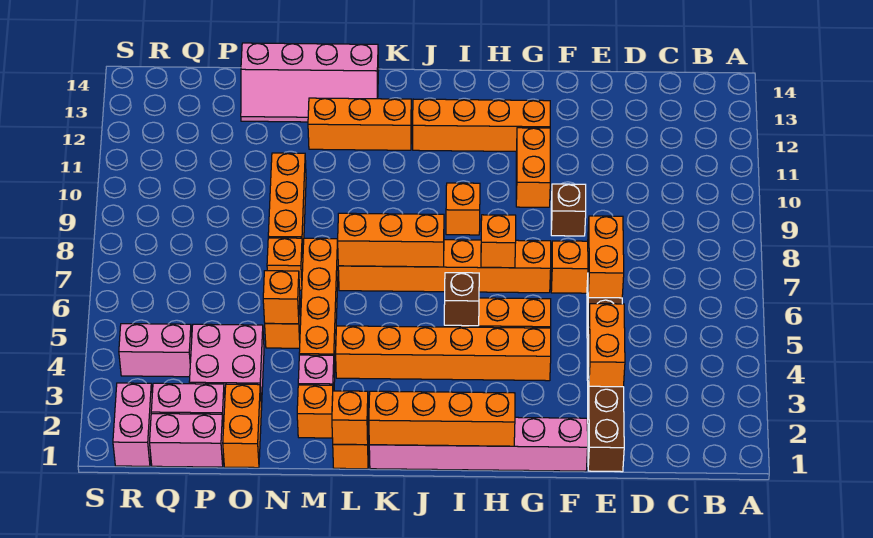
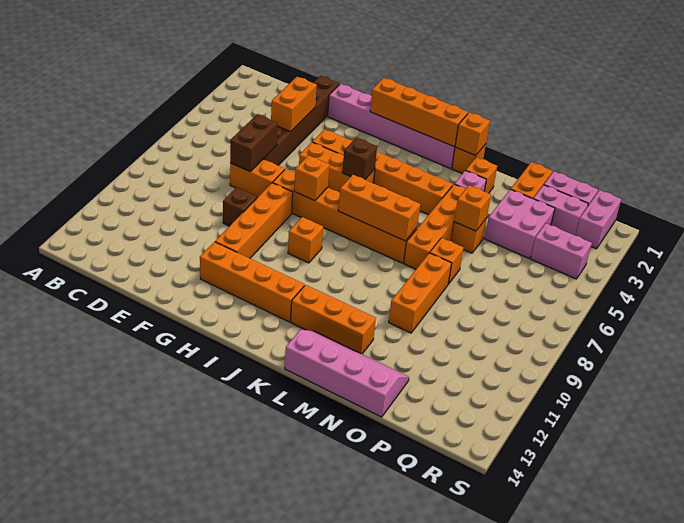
orange 1x2 brick [588,216,624,298] -> brown 1x2 brick [230,114,278,172]
orange 1x2 brick [516,128,550,207] -> orange 1x4 brick [215,183,293,258]

